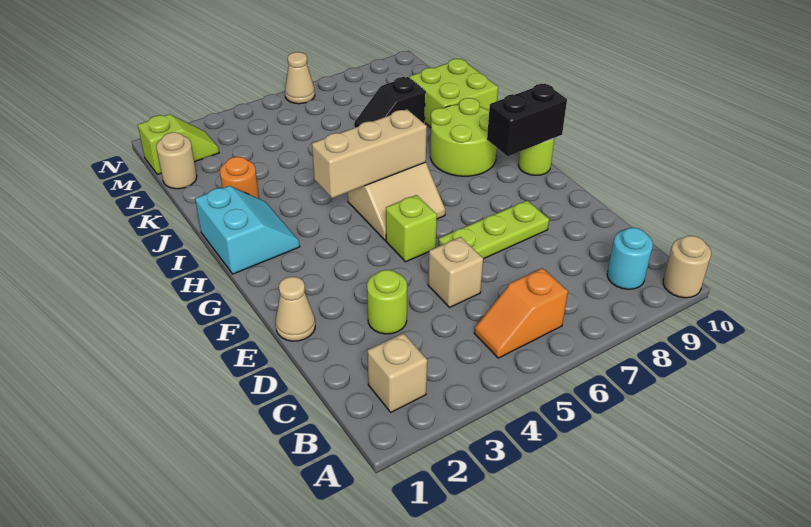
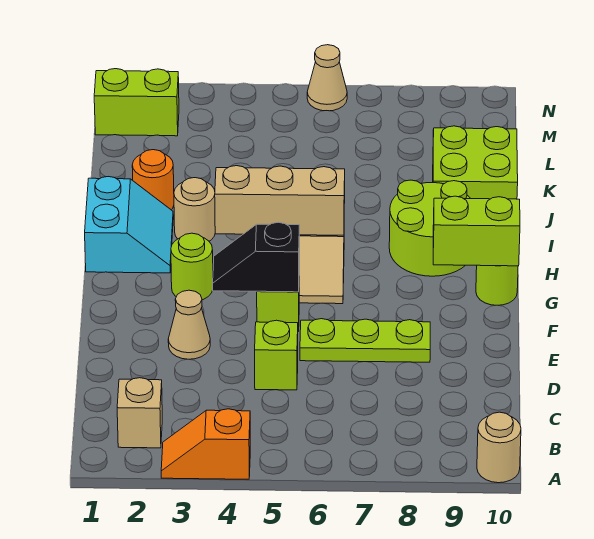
orange 1x2 slope [474,268,568,358] -> orange 1x2 slope moved to [161,409,250,479]
cyan 1x1 round brick [607,228,653,289] -> none
lime 1x1 round brick [367,270,407,334] -> lime 1x1 round brick moved to [171,233,213,300]
tan 1x1 brick [428,237,483,307] -> lime 1x1 brick [255,320,298,390]
tan 1x1 cone [276,277,315,341] -> tan 1x1 cone moved to [168,290,210,359]
black 1x2 brick [487,83,567,156] -> lime 1x2 brick [433,196,520,266]
black 1x2 slope [354,77,425,128] -> black 1x2 slope moved to [213,222,299,292]
tan 1x1 round brick [156,132,197,189] -> tan 1x1 round brick moved to [174,178,215,241]
lime 1x2 slope [138,114,219,174] -> lime 1x2 brick [94,69,179,136]

